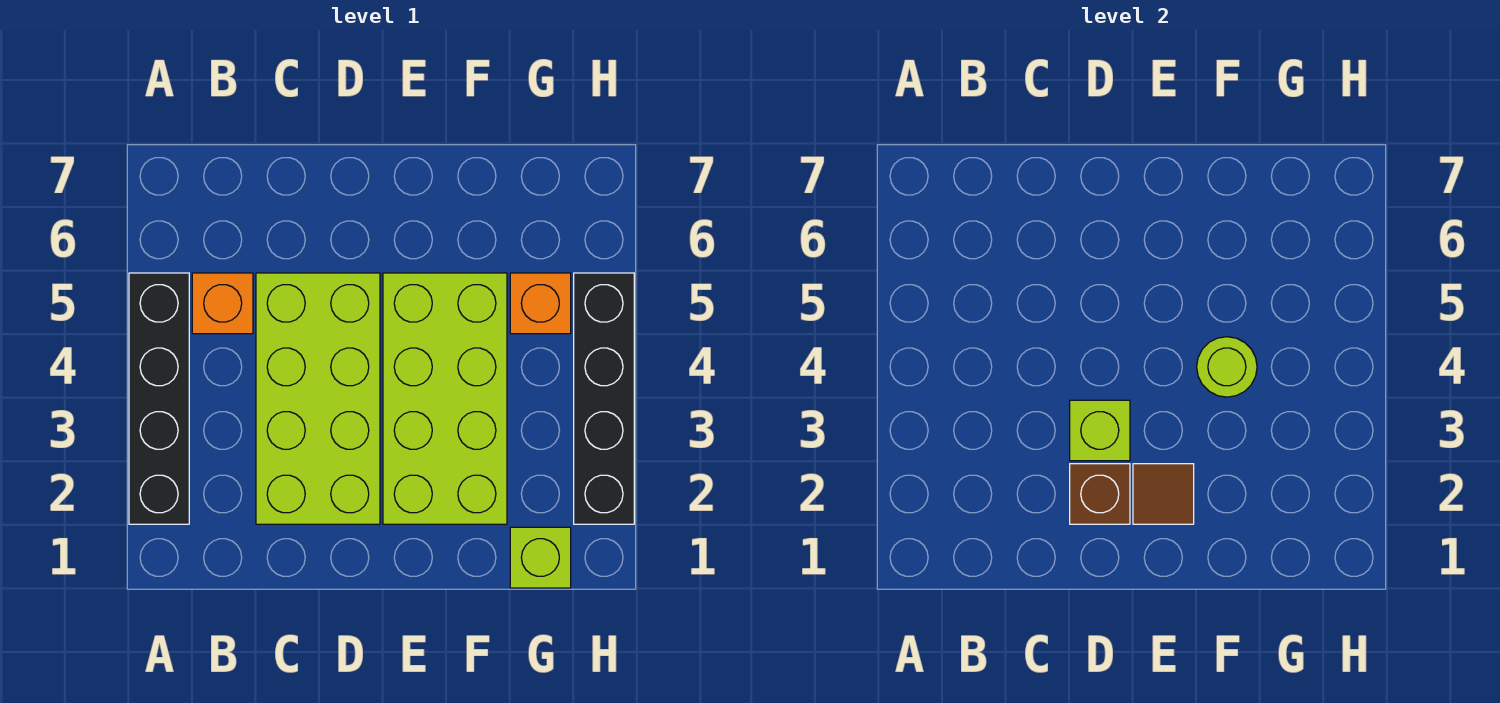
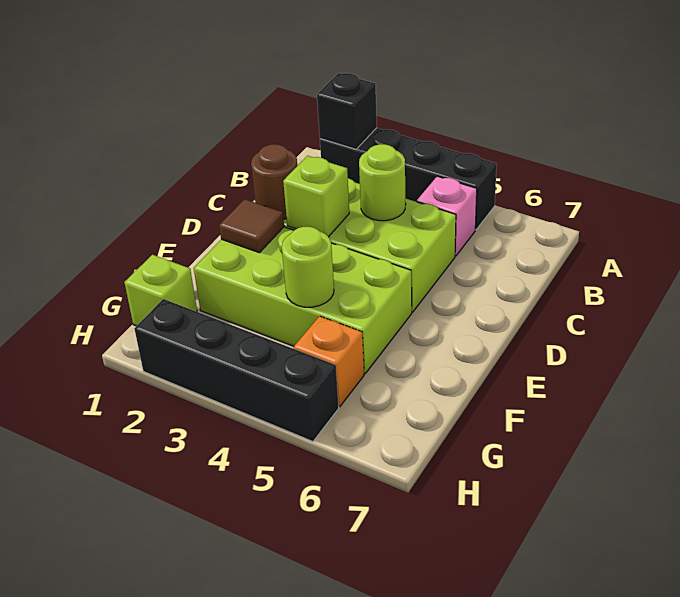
none -> black 1x1 brick [317,73,377,149]
orange 1x1 brick [192,273,253,334] -> pink 1x1 brick [417,176,477,256]
none -> lime 1x1 round brick [359,144,406,221]
brown 1x1 brick [1070,464,1130,524] -> brown 1x1 round brick [251,144,297,219]

